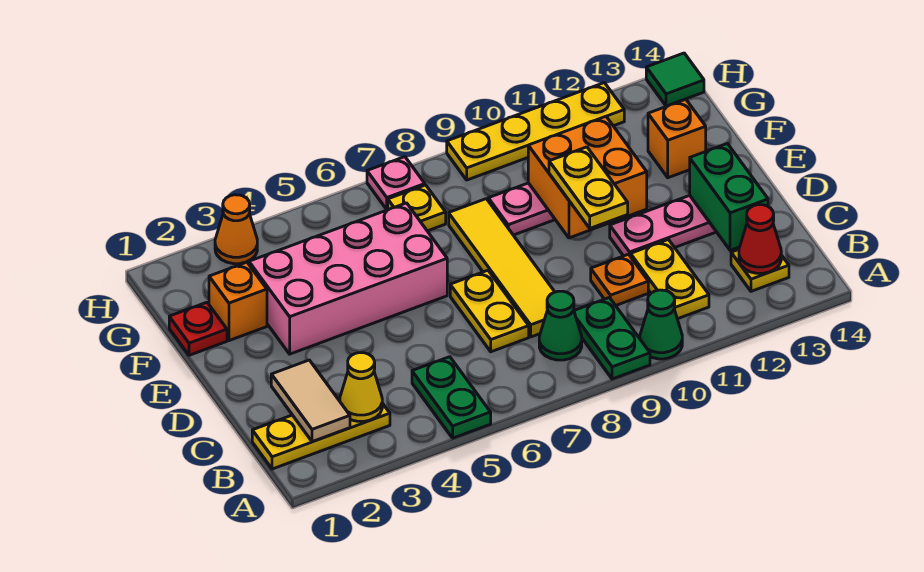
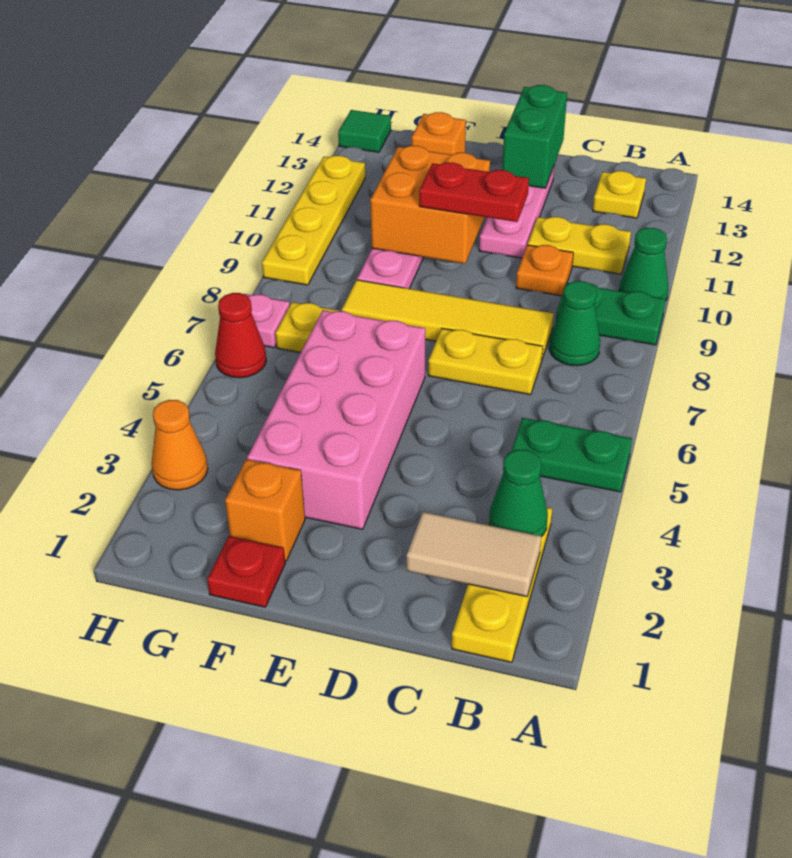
yellow 1x1 cone [340,353,382,421] -> green 1x1 cone [489,450,548,537]
red 1x1 cone [739,205,781,273] -> red 1x1 cone moved to [215,293,266,378]
green 1x2 brick [690,144,768,250] -> green 1x2 brick turned to [502,85,567,188]
yellow 1x2 plate [549,147,628,228] -> red 1x2 plate [419,163,529,222]

